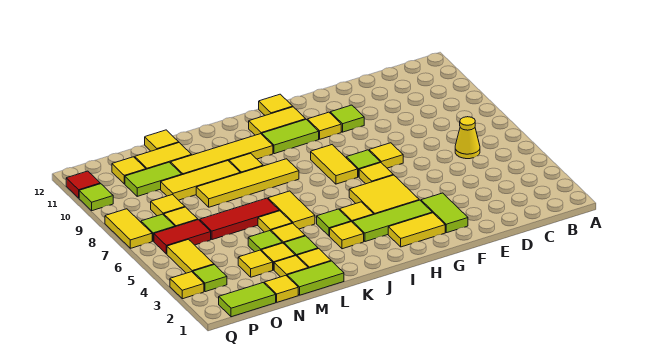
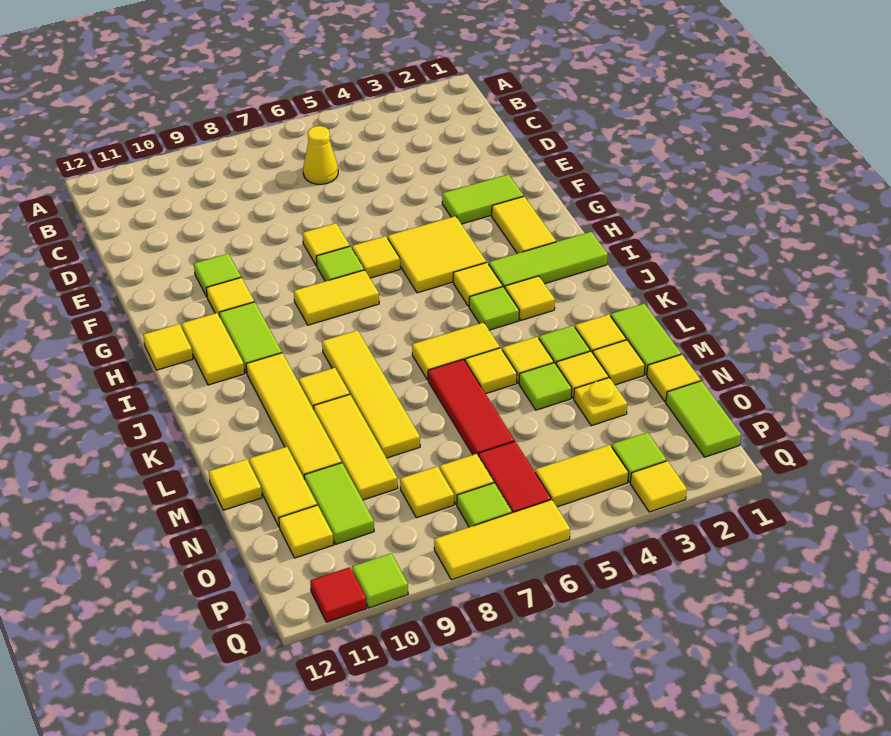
lime 1x3 tile [353,200,432,242] -> lime 1x3 tile turned to [489,232,608,288]
yellow 1x1 tile [238,250,273,277] -> yellow 1x1 plate [574,378,627,426]
yellow 1x2 tile [105,209,152,248] -> yellow 1x3 tile [434,500,570,580]

